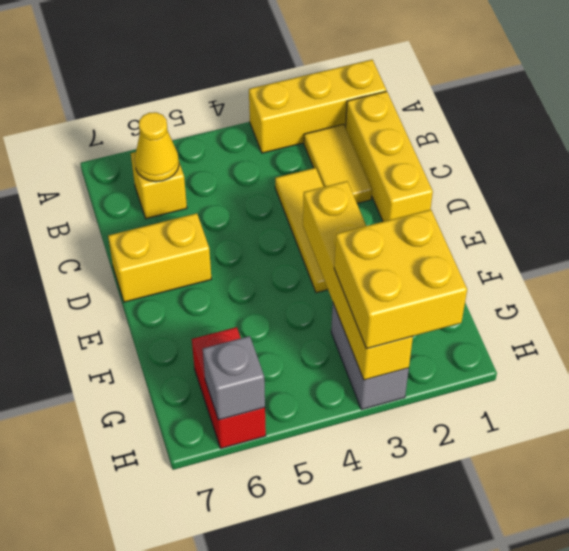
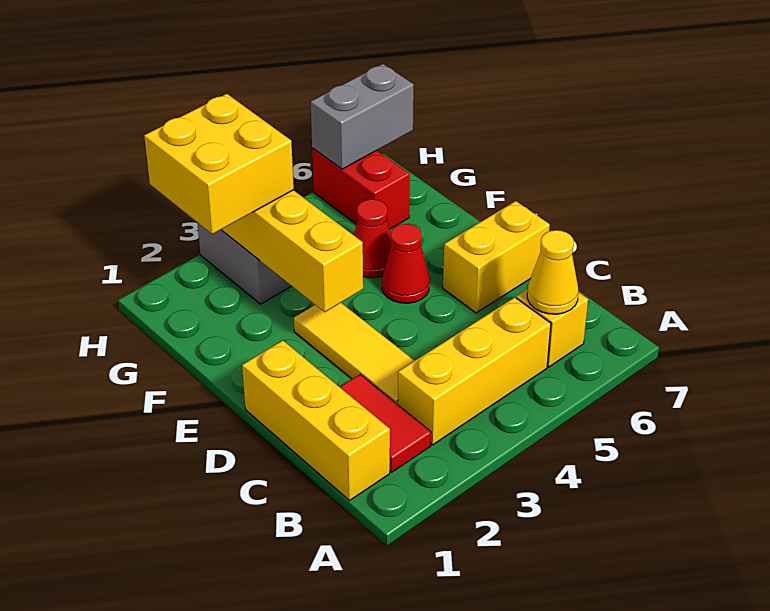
yellow 1x3 brick [249,60,386,153] -> yellow 1x3 brick moved to [398,297,551,445]
yellow 1x2 tile [304,124,372,203] -> red 1x2 tile [340,374,431,472]
none -> red 1x1 cone [382,224,430,303]
none -> red 1x1 cone [354,199,391,278]
grey 1x1 brick [203,336,265,420] -> grey 1x2 brick [311,64,414,169]

